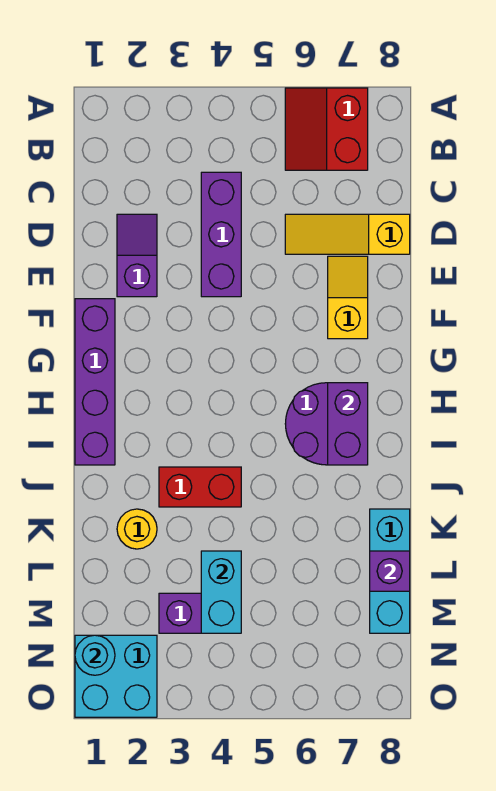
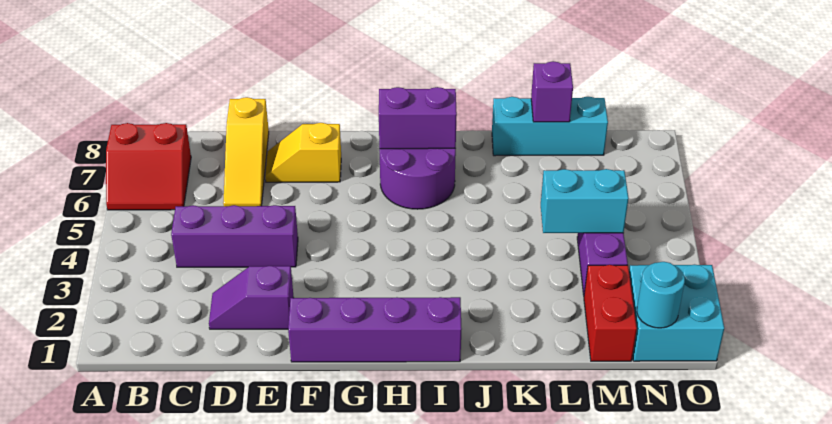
red 1x2 brick [159,467,241,507] -> red 1x2 brick moved to [584,265,637,361]
yellow 1x1 round brick [117,509,157,549] -> none

